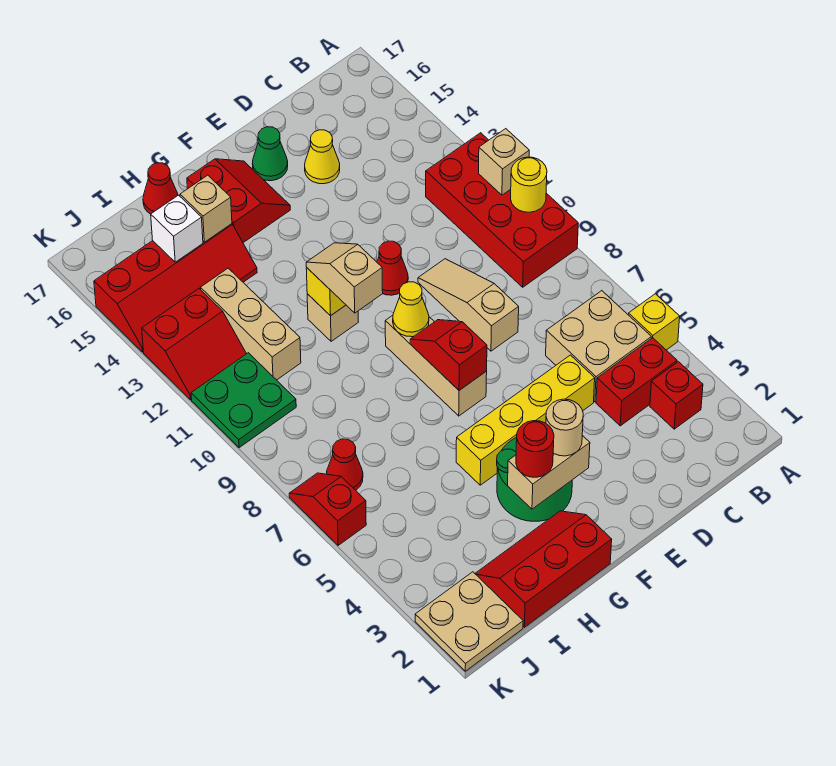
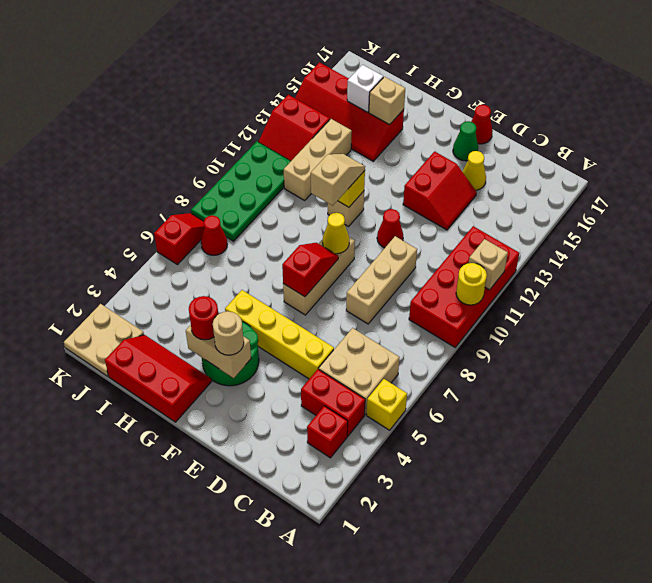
tan 1x3 slope [418,259,519,351] -> tan 1x3 brick [346,236,417,324]
red 2x2 slope [187,159,290,243] -> red 2x2 slope moved to [403,151,477,230]
red 1x1 cone [143,163,178,214] -> red 1x1 cone moved to [471,105,493,144]
green 2x2 plate [191,353,296,448] -> green 2x4 plate [191,141,291,241]

